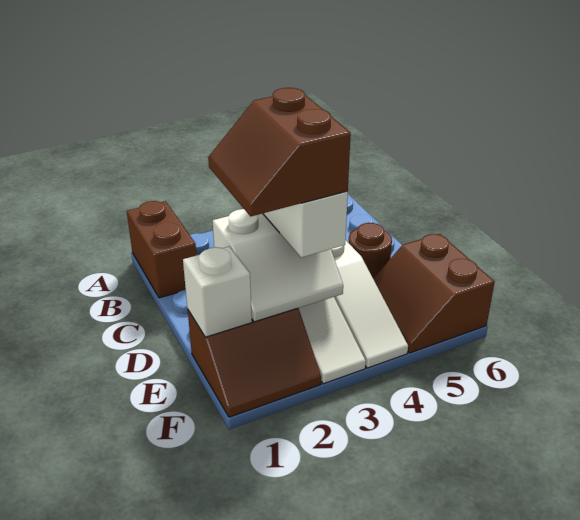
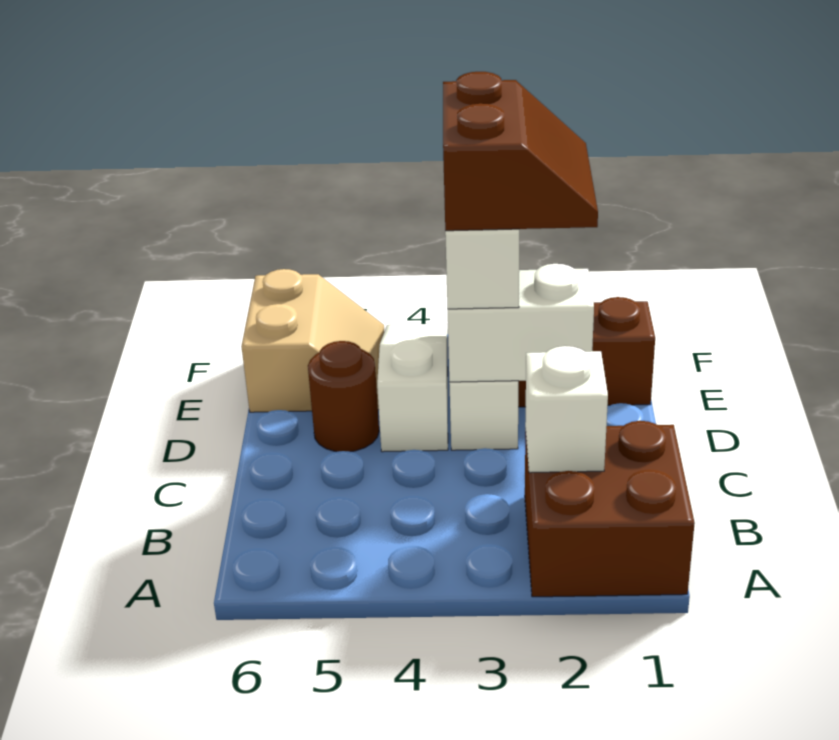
brown 1x2 brick [127,201,196,298] -> brown 2x2 brick [525,421,695,597]
white 1x1 brick [183,246,252,337] -> white 1x1 brick moved to [525,346,608,473]
brown 2x2 slope [373,234,495,353] -> tan 2x2 slope [241,269,384,412]

